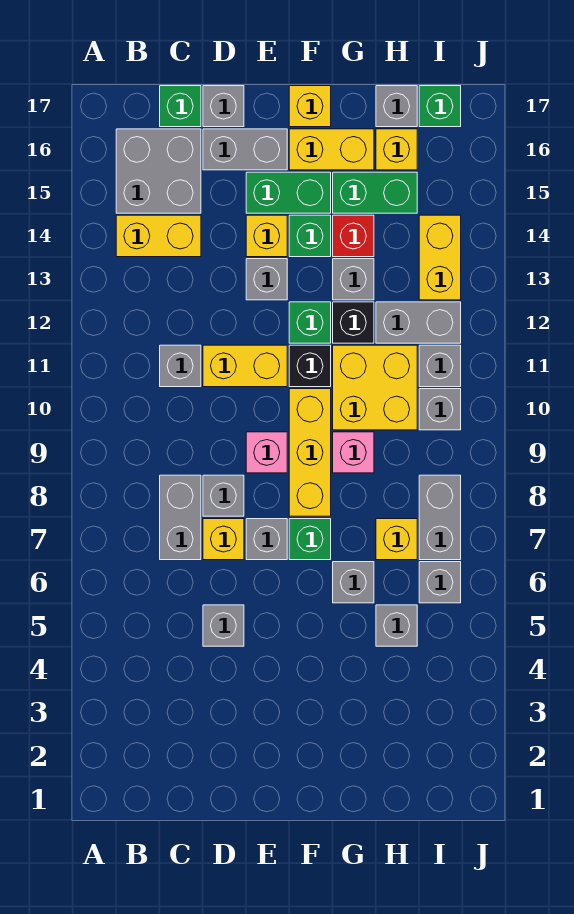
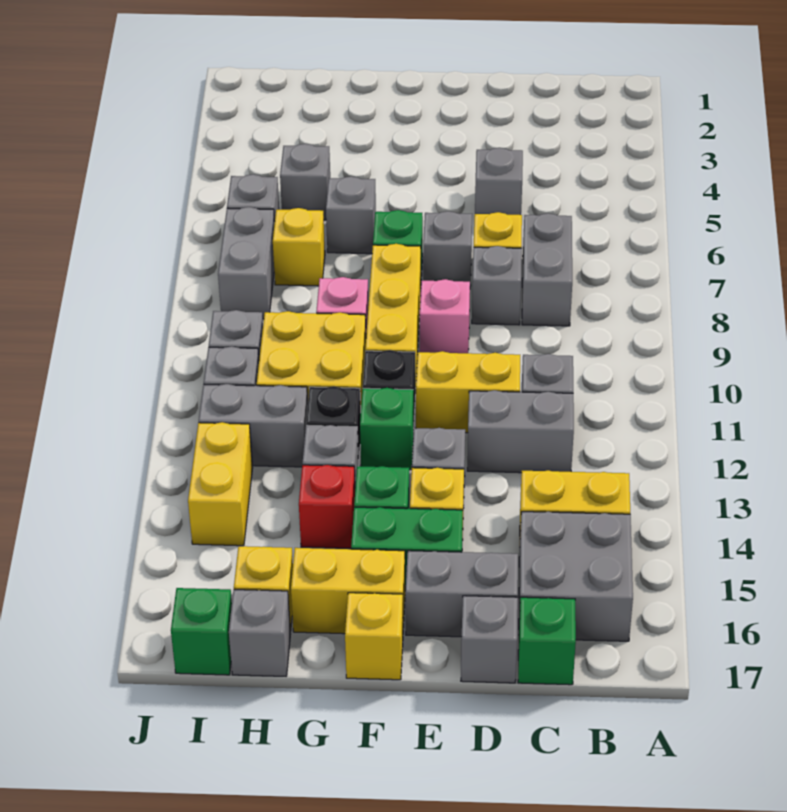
none -> grey 1x2 brick [467,390,574,473]
green 1x2 brick [333,172,417,213] -> none

